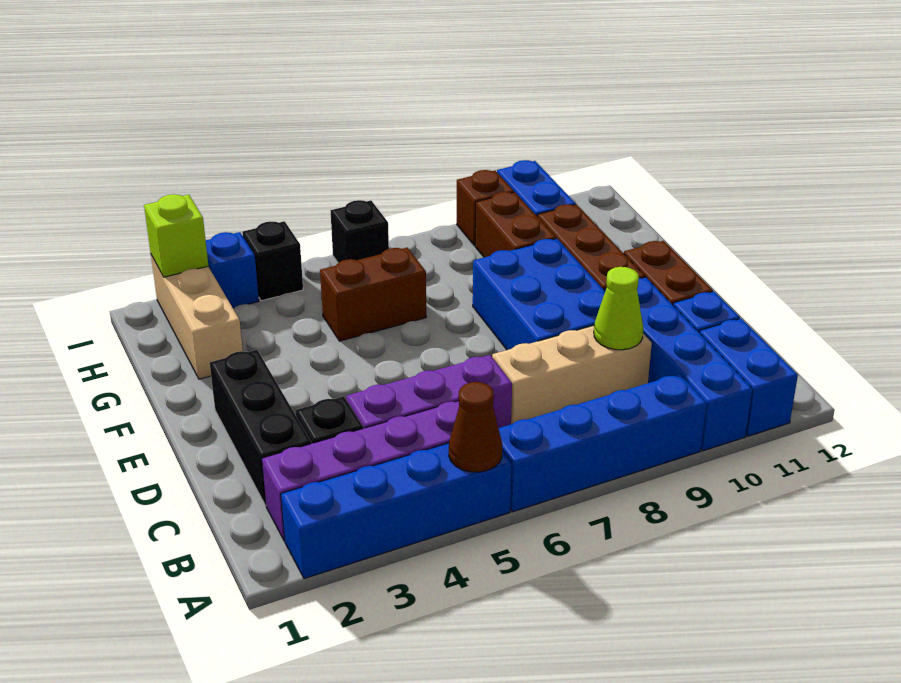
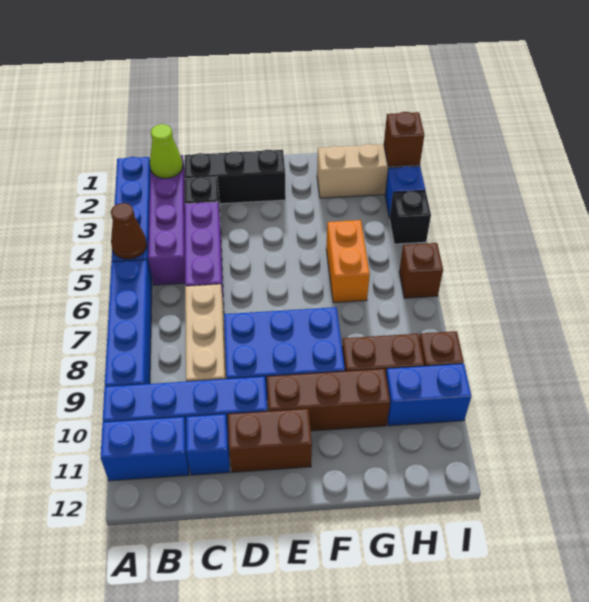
lime 1x1 cone [594,267,643,350] -> lime 1x1 cone moved to [150,124,183,178]
brown 1x2 brick [320,247,426,341] -> orange 1x2 brick [326,220,370,303]
lime 1x1 brick [144,194,208,277] -> brown 1x1 brick [384,112,424,166]
black 1x1 brick [331,200,389,263] -> brown 1x1 brick [399,243,443,298]

